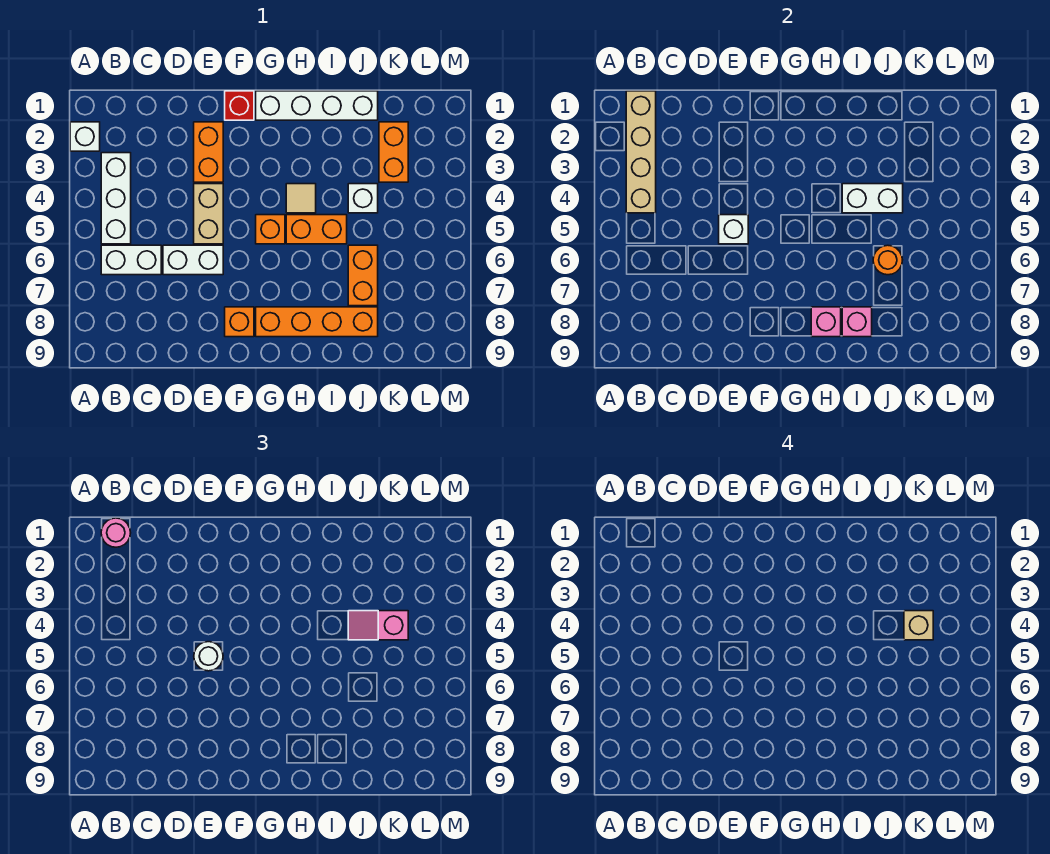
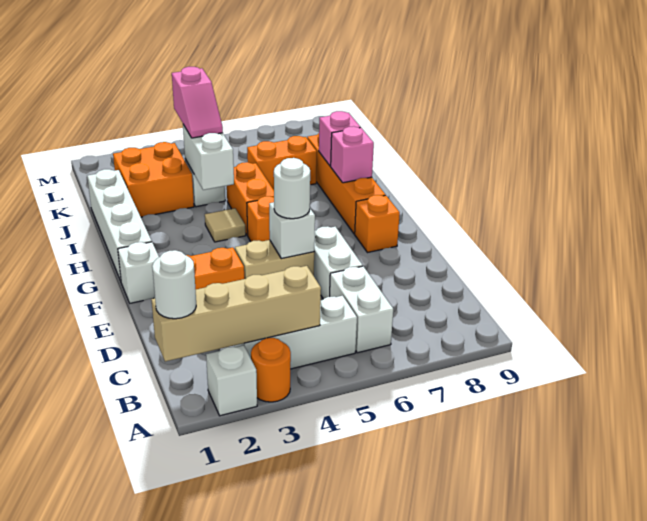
pink 1x1 round brick [101,518,131,547] -> white 1x1 round brick [152,250,196,319]
red 1x1 brick [225,91,254,120] -> white 1x1 brick [118,242,159,303]
orange 1x1 round brick [873,245,902,275] -> orange 1x1 round brick moved to [251,337,291,402]
orange 1x2 brick [379,122,408,182] -> orange 2x2 brick [113,142,194,217]
tan 1x1 brick [904,611,933,640] -> none

